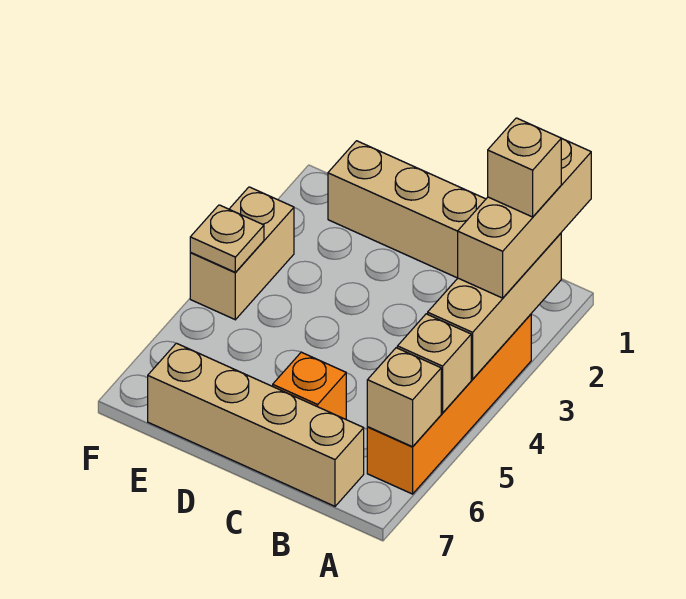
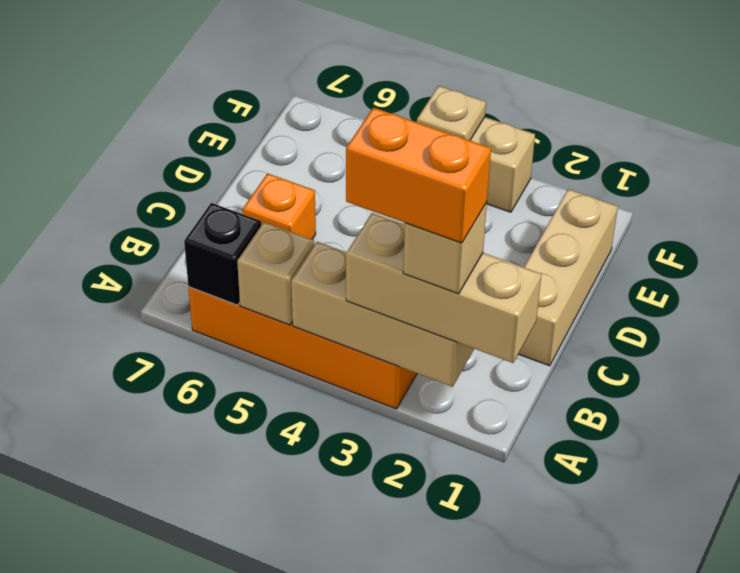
none -> orange 1x2 brick [346,107,491,243]
tan 1x1 brick [367,348,441,447] -> black 1x1 brick [184,203,261,305]
tan 1x4 brick [148,343,364,506] -> none

